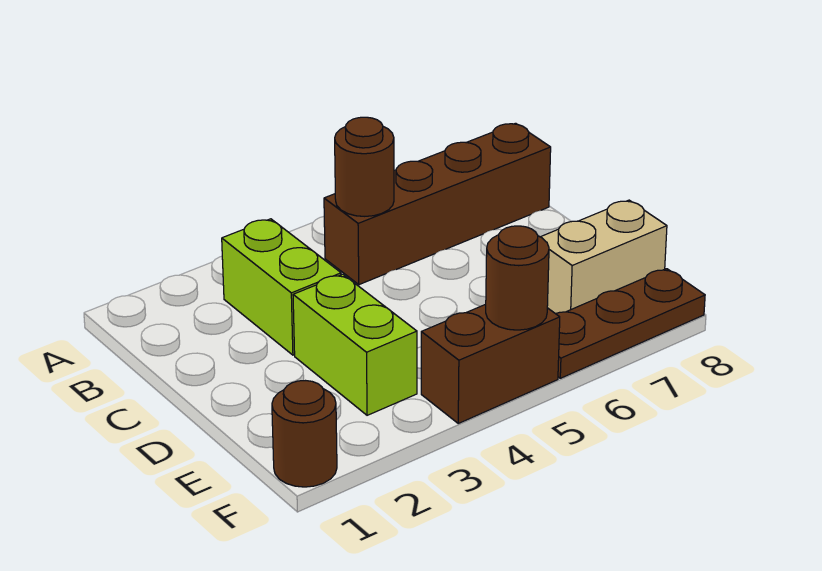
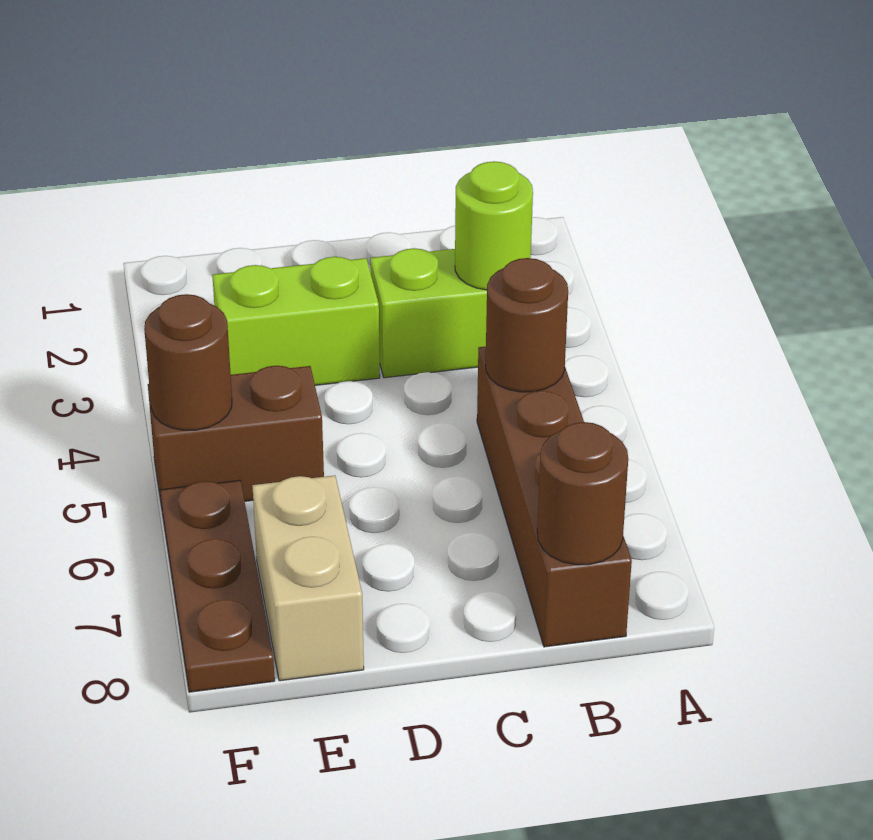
none -> lime 1x1 round brick [455,161,533,290]
brown 1x1 round brick [272,381,337,487] -> brown 1x1 round brick moved to [537,422,628,565]
brown 1x2 brick [421,304,560,423] -> brown 1x2 brick turned to [148,366,324,507]

